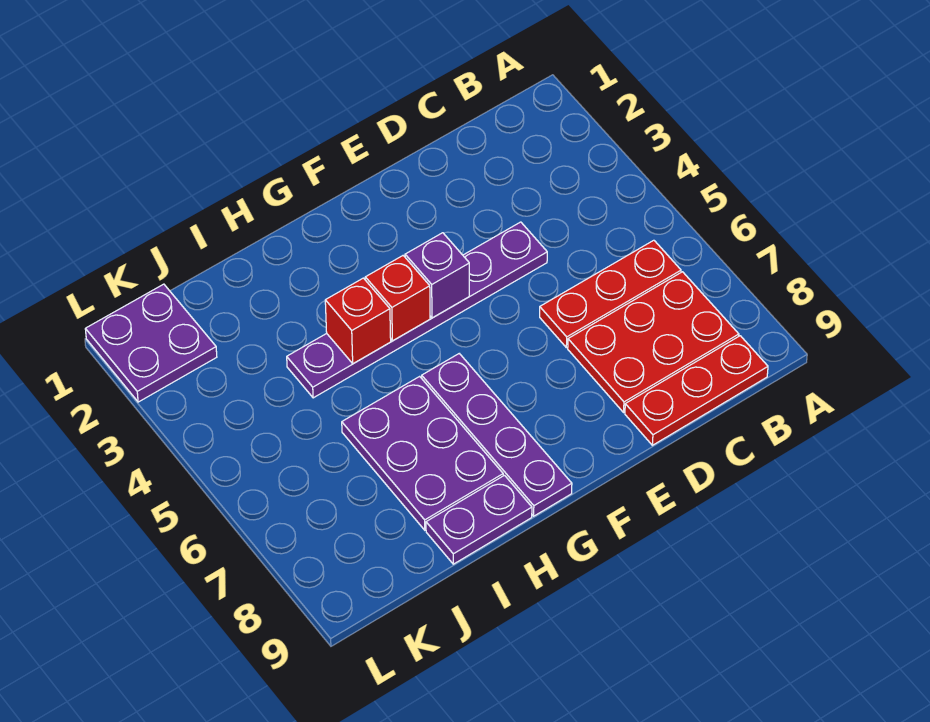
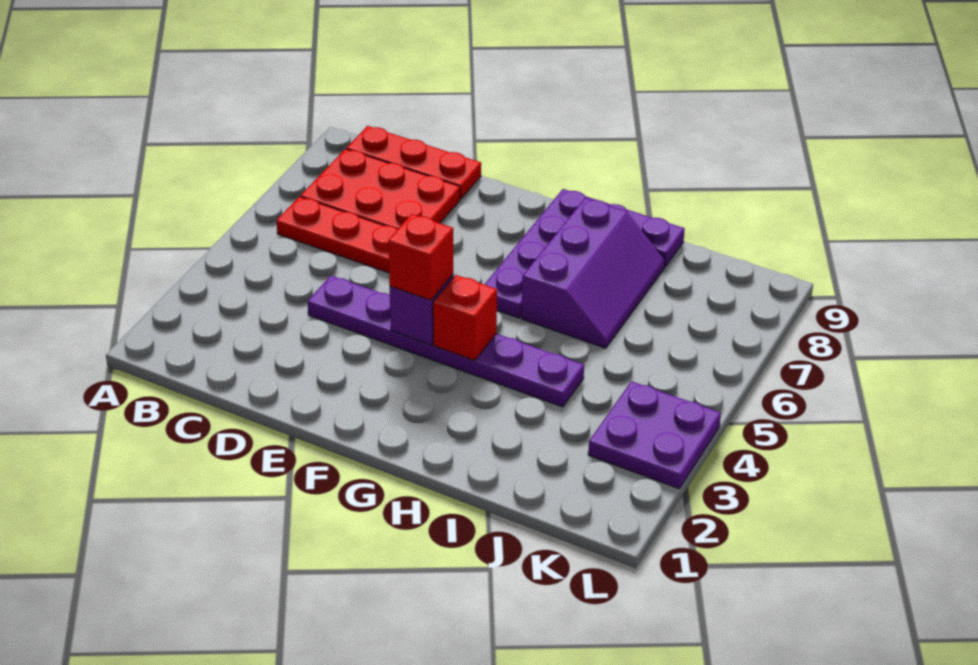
red 1x1 brick [325,278,391,364] -> red 1x1 brick moved to [388,214,453,300]
purple 2x3 plate [342,376,503,530] -> purple 2x3 slope [522,198,665,348]
purple 2x2 plate [85,284,217,402] -> purple 2x2 plate moved to [588,381,721,489]

